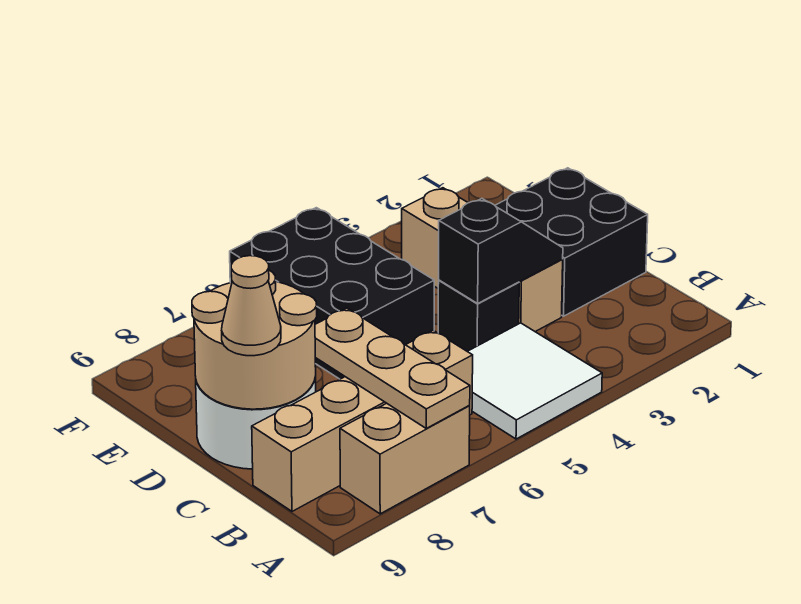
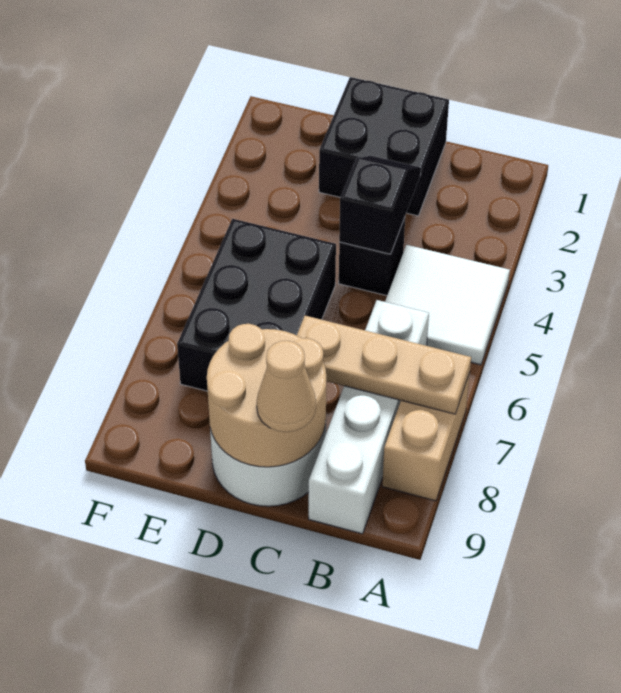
tan 1x4 brick [252,330,473,511] -> white 1x4 brick [309,300,429,534]
tan 1x3 brick [402,188,563,332] -> none
black 2x3 brick [230,208,434,379] -> black 2x3 brick turned to [177,219,336,391]

